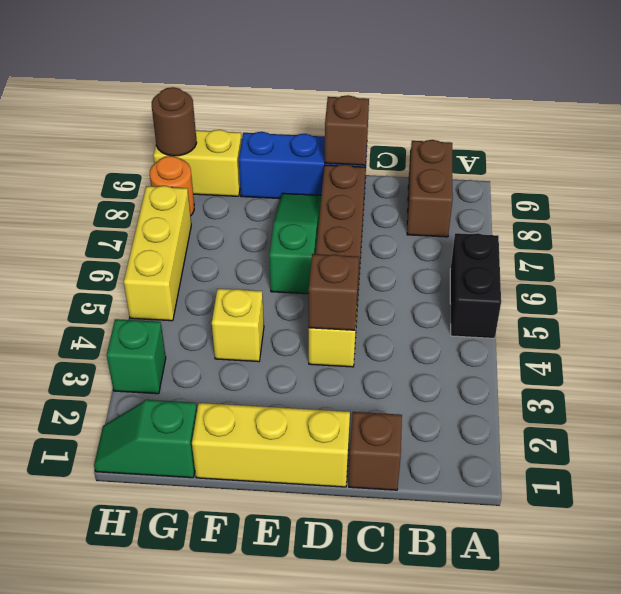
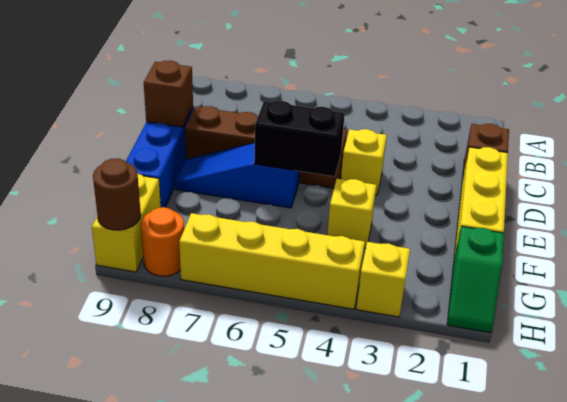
black 1x2 brick [450,233,501,339] -> black 1x2 brick moved to [254,101,345,176]
brown 1x2 brick [407,140,453,237] -> none
brown 1x1 brick [309,254,359,330] -> none
green 1x3 slope [269,193,321,294] -> blue 1x3 slope [175,143,299,208]
green 1x1 brick [107,319,166,394] -> yellow 1x1 brick [356,242,410,317]
yellow 1x3 brick [124,186,191,321] -> yellow 1x4 brick [179,213,365,309]

